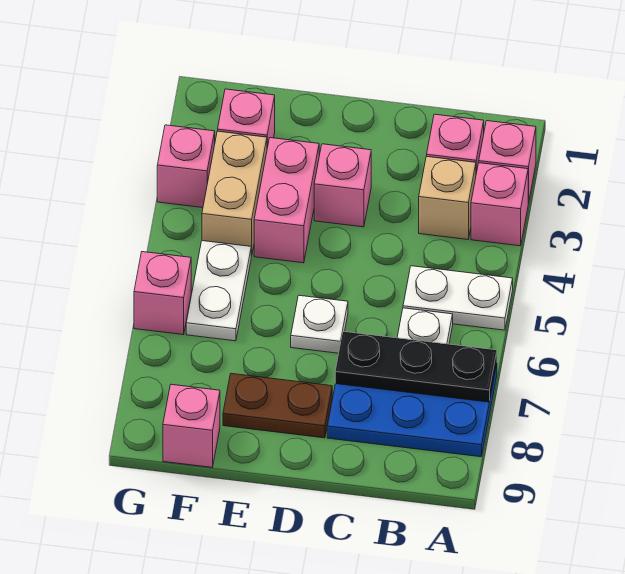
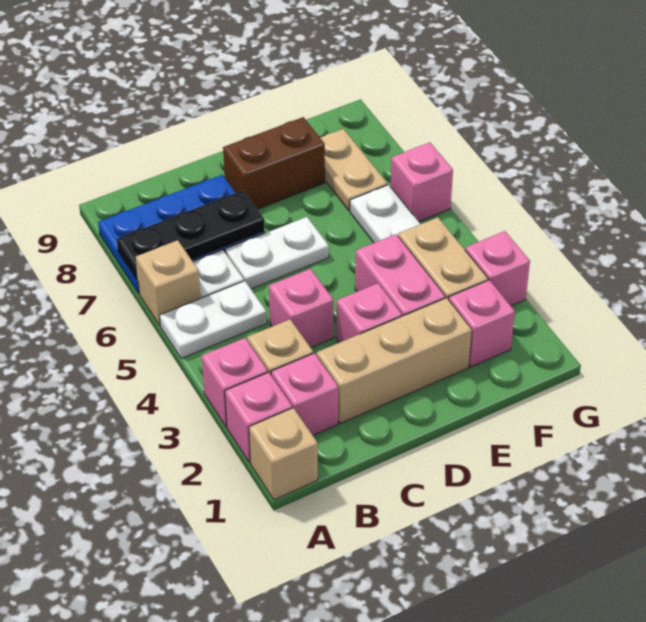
none -> tan 1x1 brick [249,408,318,500]
none -> tan 1x1 brick [136,240,201,326]
none -> tan 1x3 brick [317,298,472,424]
white 1x1 plate [291,295,348,353] -> white 1x2 plate [225,217,329,289]
brown 1x2 plate [223,374,332,438] -> brown 1x2 brick [223,117,325,209]
none -> tan 1x2 plate [320,129,388,211]
pink 1x1 brick [163,384,220,467] -> pink 1x1 brick moved to [269,269,333,347]

